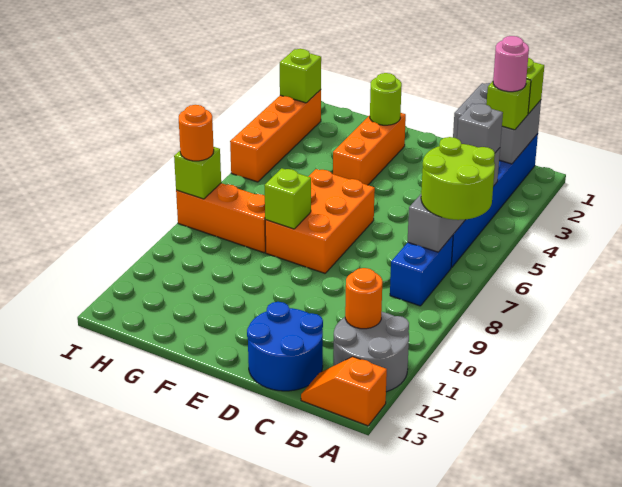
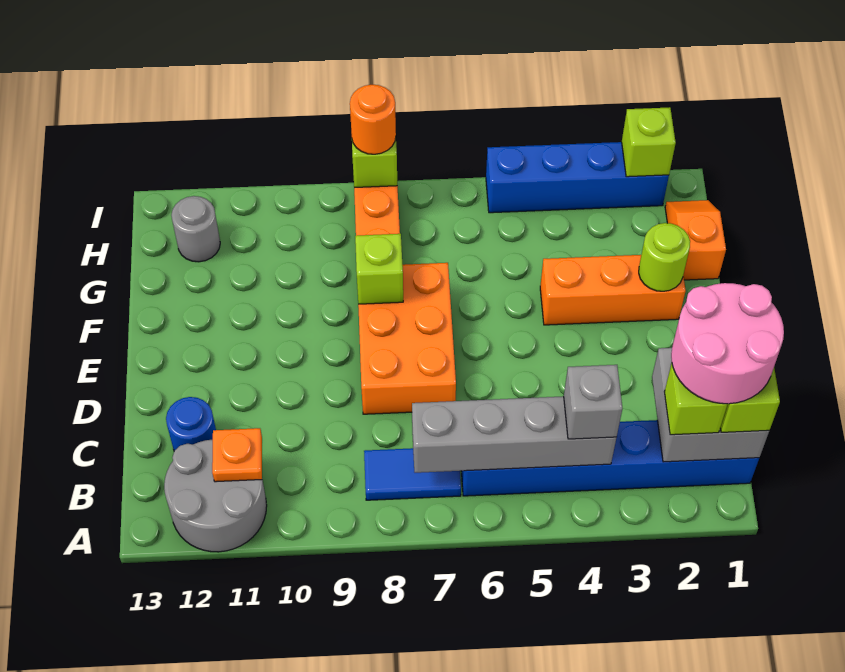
lime 2x2 round brick [421,137,495,220] -> none
orange 1x2 slope [301,357,387,426] -> orange 1x2 slope moved to [665,200,726,280]
pink 1x1 round brick [493,36,529,92] -> pink 2x2 round brick [671,283,784,404]
blue 1x2 brick [390,235,453,306] -> blue 1x2 tile [364,448,461,500]
orange 1x1 round brick [345,268,382,329] -> orange 1x1 plate [212,428,262,482]
blue 2x2 round brick [247,302,323,391] -> blue 1x1 round brick [166,397,216,451]
orange 2x3 brick [265,169,375,273] -> orange 2x3 brick turned to [358,263,456,414]
none -> grey 1x1 round brick [171,196,220,262]
orange 1x4 brick [230,90,321,182] -> blue 1x4 brick [486,142,669,213]

